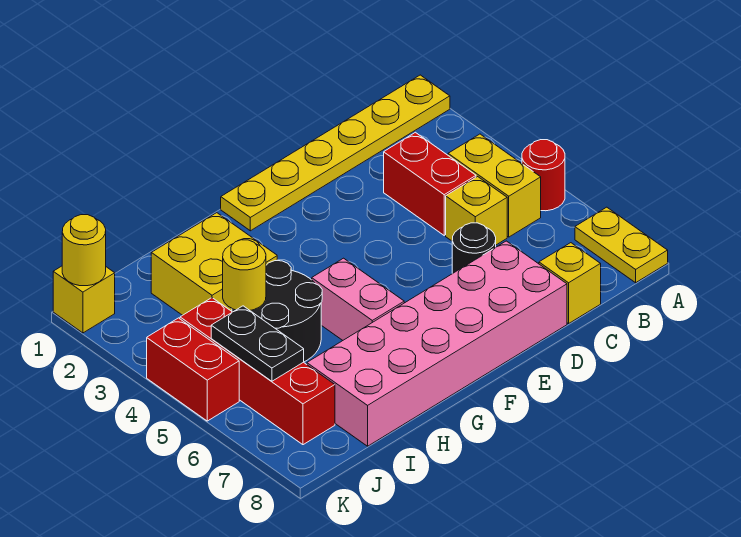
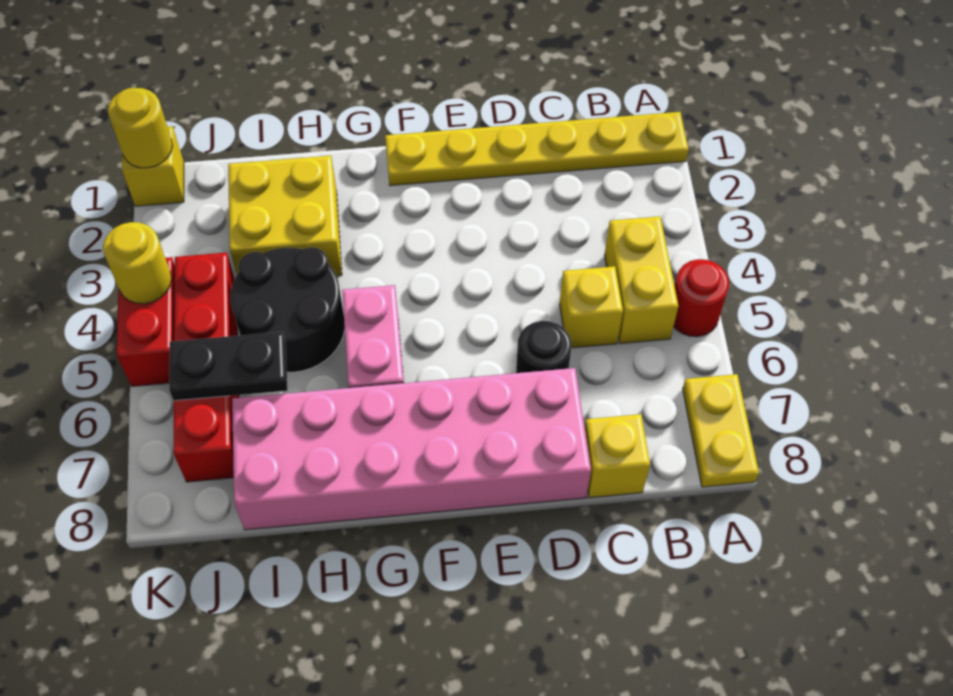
red 1x2 brick [384,132,476,235] -> none
yellow 1x1 round brick [223,240,266,310] -> yellow 1x1 round brick moved to [103,222,172,304]
black 1x2 plate [211,306,304,381] -> black 1x2 plate turned to [169,332,287,401]

